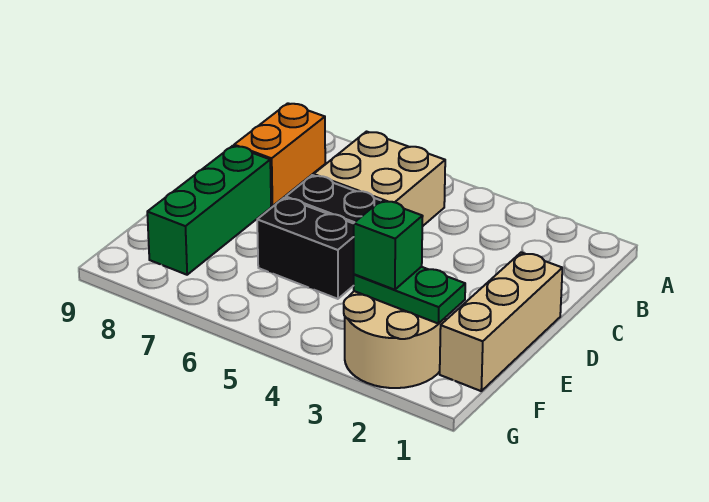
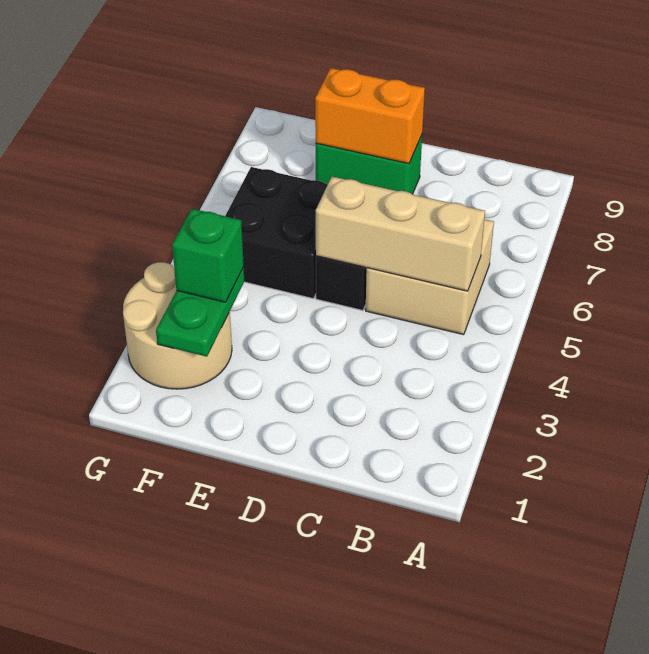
orange 1x2 brick [234,103,325,206] -> orange 1x2 brick moved to [315,68,425,164]
tan 1x3 brick [440,252,562,391] -> tan 1x3 brick moved to [316,177,485,291]
green 1x3 brick [147,146,271,275] -> green 1x2 brick [316,135,422,194]
black 1x2 brick [257,198,354,299] -> black 2x2 brick [225,167,328,299]

